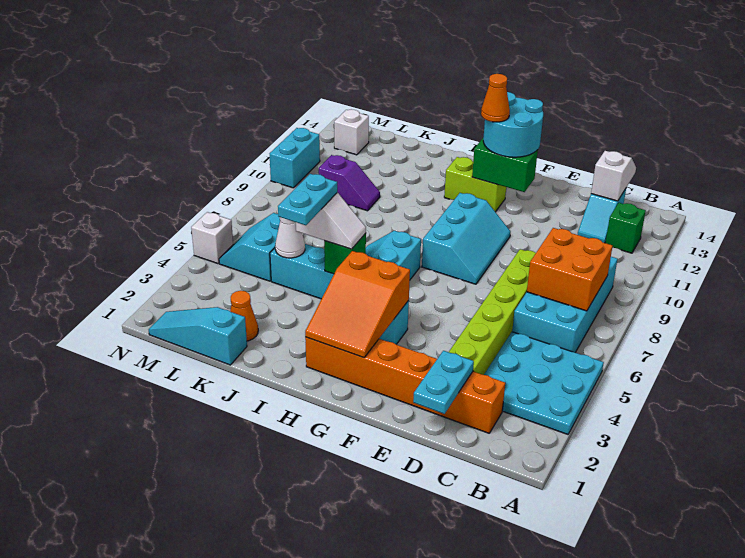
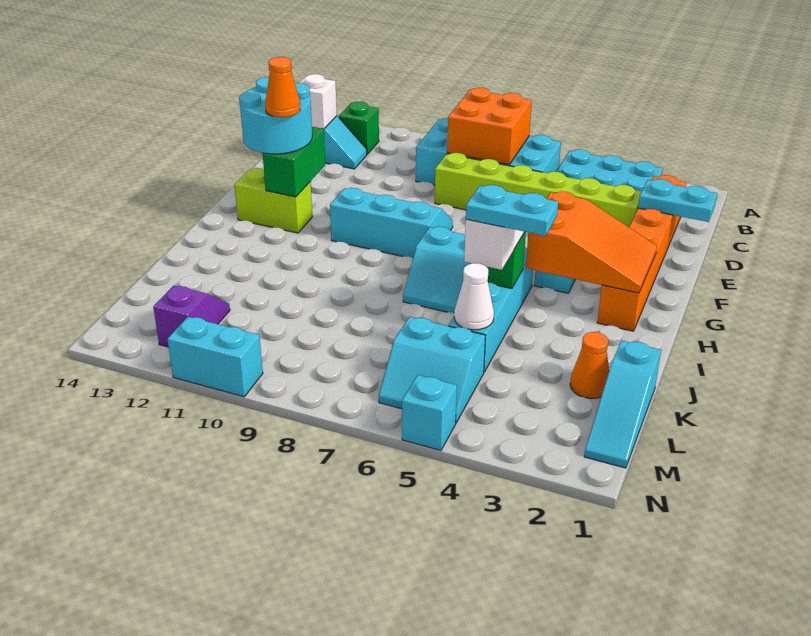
lime 1x2 brick [444,157,506,212] -> lime 1x2 brick turned to [234,168,312,233]
purple 1x2 slope [319,155,380,211] -> purple 1x2 slope moved to [153,286,230,347]
white 1x1 brick [334,109,369,155] -> none
white 1x1 brick [191,212,233,264] -> cyan 1x1 brick [402,375,457,450]

